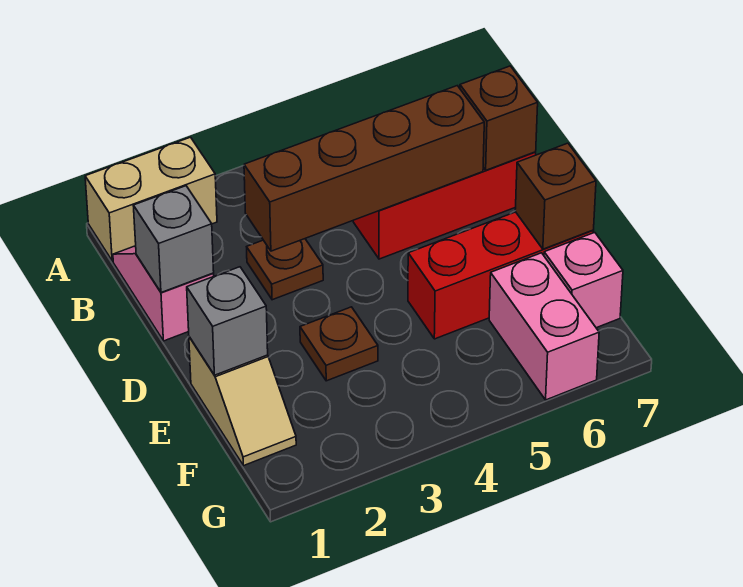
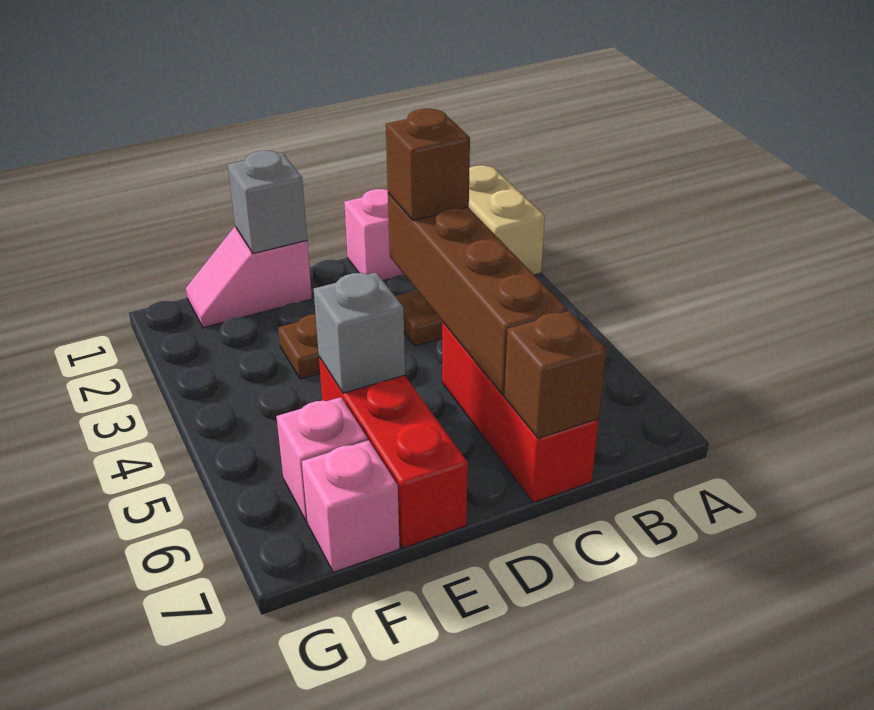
grey 1x1 brick [133,186,214,293] -> grey 1x1 brick moved to [314,273,405,393]
tan 1x2 slope [189,337,296,466] -> pink 1x2 slope [186,227,312,328]
brown 1x1 brick [515,143,596,249] -> brown 1x1 brick moved to [386,109,470,221]
pink 1x2 brick [489,253,599,400] -> pink 1x1 brick [276,397,368,522]

